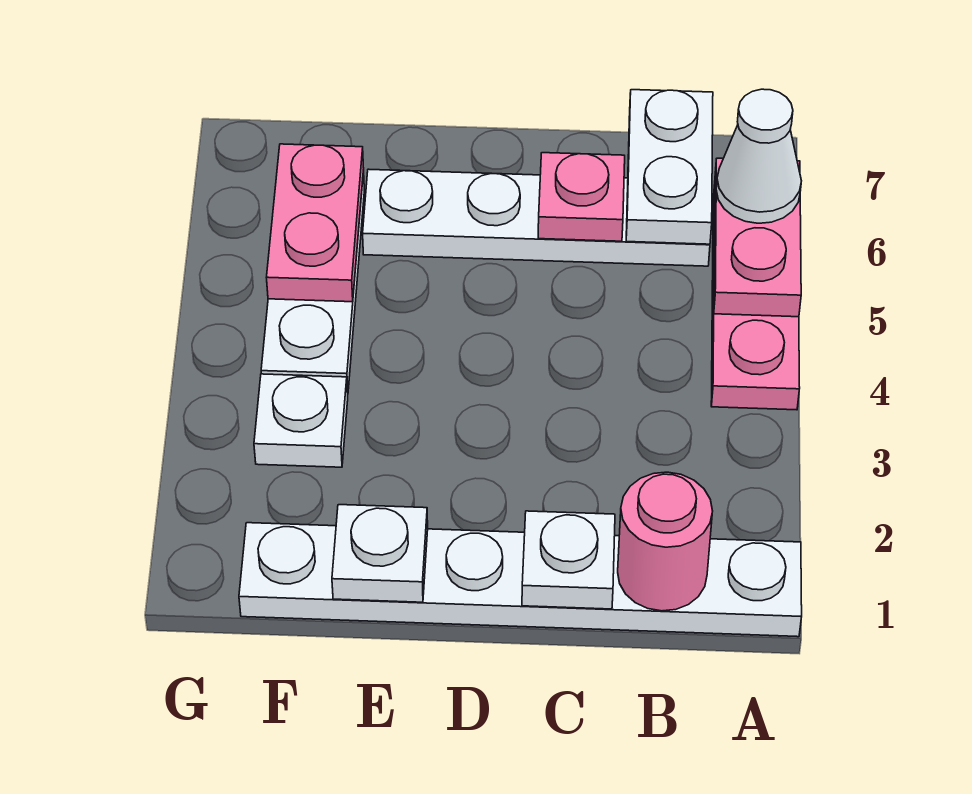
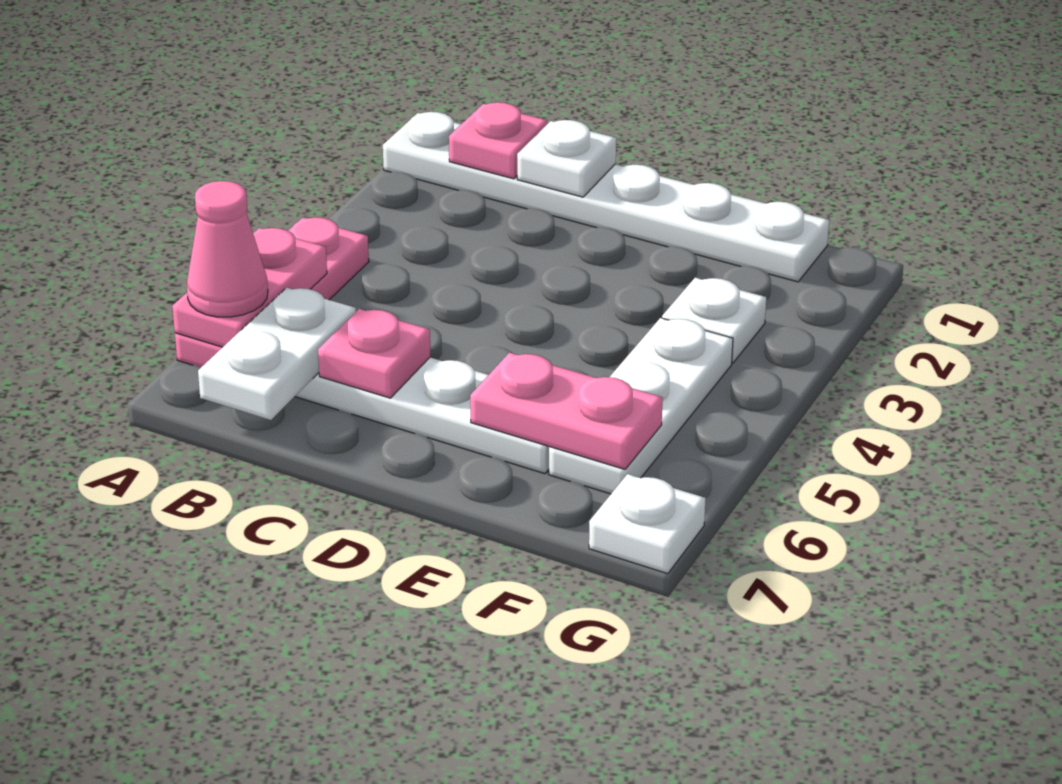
white 1x1 cone [716,89,801,223] -> pink 1x1 cone [187,181,268,317]
pink 1x1 round brick [618,472,713,611] -> pink 1x1 plate [449,102,547,179]
white 1x1 plate [332,505,428,602] -> white 1x1 plate moved to [589,474,706,574]
pink 1x2 plate [266,144,364,302] -> pink 1x2 plate turned to [470,353,663,469]

